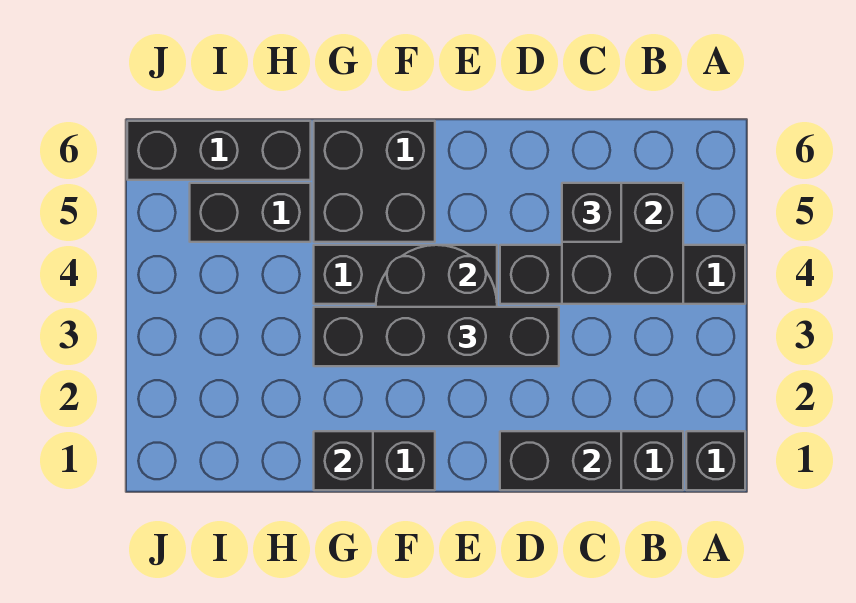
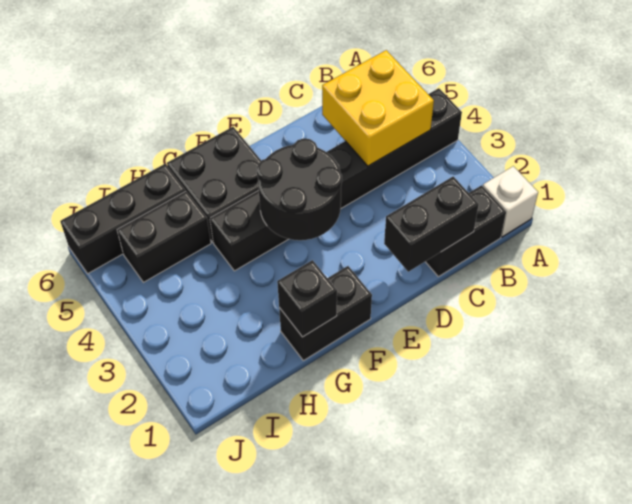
black 1x1 brick [686,431,745,490] -> white 1x1 brick [483,166,538,237]
black 2x2 brick [562,183,683,304] -> yellow 2x2 brick [322,50,434,166]
black 1x1 brick [562,183,621,242] -> none
black 1x4 brick [314,307,559,366] -> none

